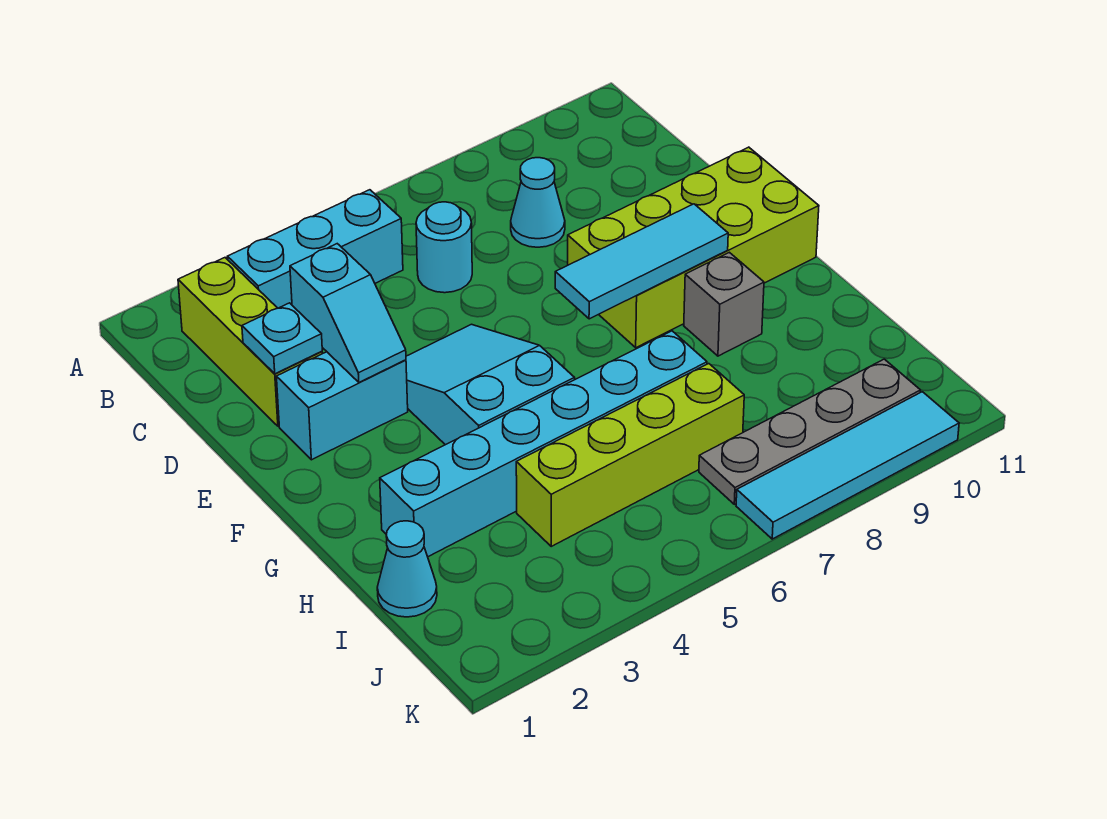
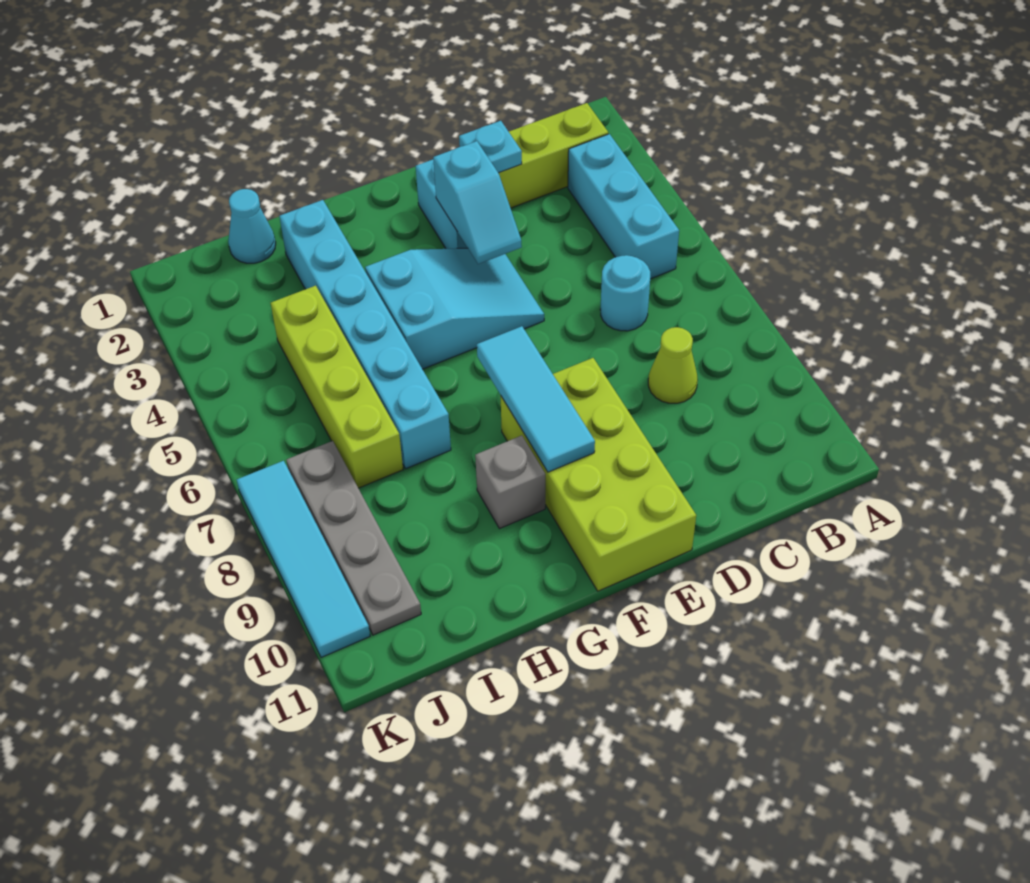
cyan 1x1 cone [511,158,565,247] -> lime 1x1 cone [648,327,698,403]
cyan 1x2 slope [290,244,406,382] -> cyan 1x2 slope turned to [433,141,522,264]

